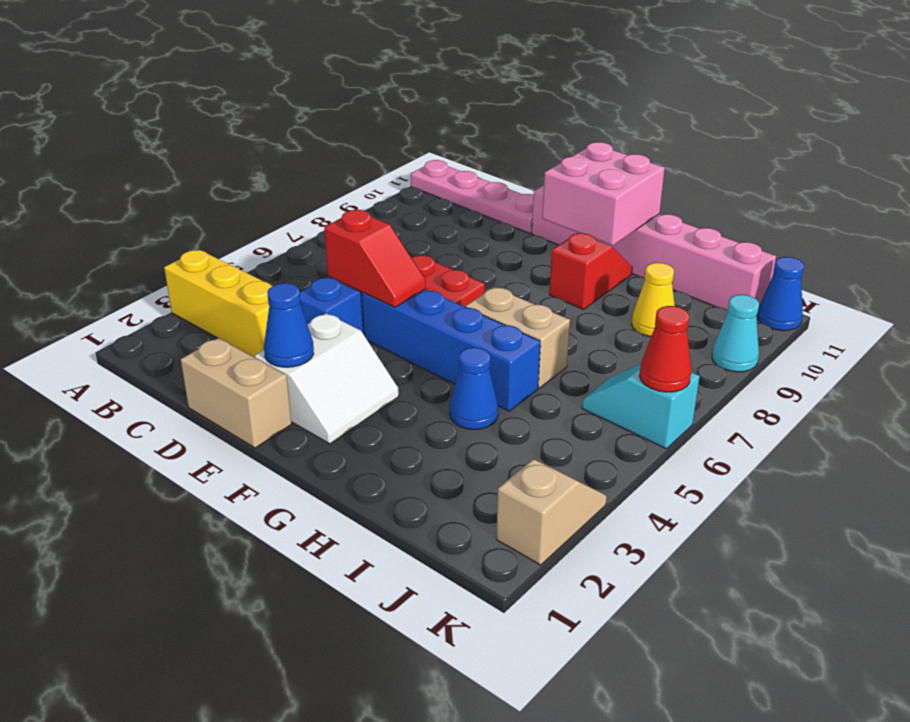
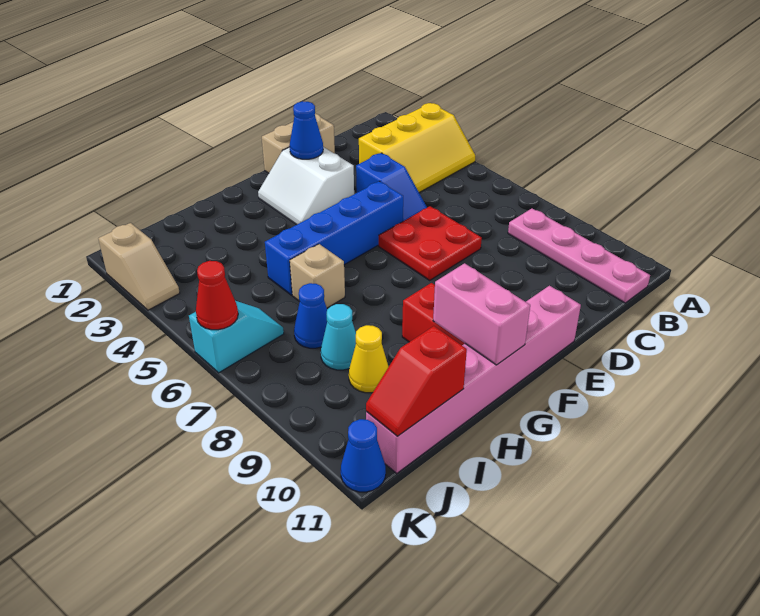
pink 1x4 plate [411,160,533,233] -> pink 1x4 plate turned to [508,209,650,303]
red 1x2 slope [324,210,426,307] -> red 1x2 slope moved to [366,326,467,436]
pink 2x2 brick [542,142,665,246] -> pink 1x2 brick [433,263,530,365]
tan 1x2 brick [466,287,570,388] -> tan 1x1 brick [290,244,345,308]
blue 1x1 cone [450,348,498,429] -> blue 1x1 cone moved to [294,283,327,348]
cyan 1x1 cone [712,295,759,372] -> cyan 1x1 cone moved to [321,304,356,370]

